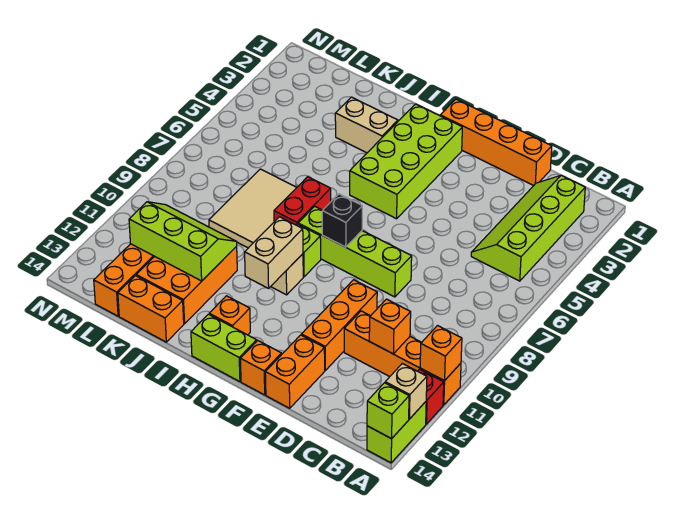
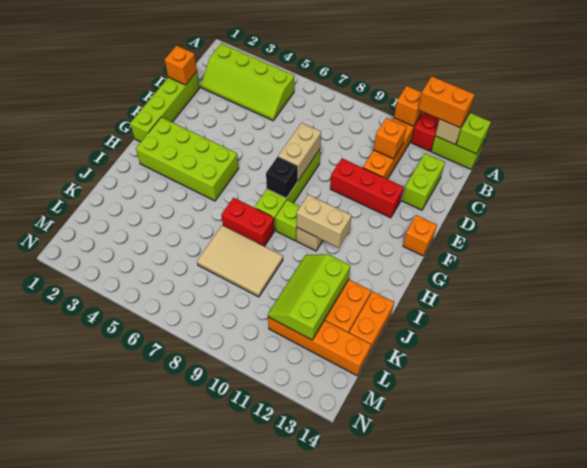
orange 1x4 brick [440,99,552,186] -> lime 1x4 brick [130,72,200,142]
orange 1x3 brick [301,280,377,370] -> red 1x3 brick [330,158,404,218]
orange 1x2 brick [265,335,325,408] -> orange 1x2 brick moved to [418,77,475,128]
lime 1x2 brick [191,314,257,382] -> lime 1x2 brick moved to [402,153,445,210]
orange 1x1 brick [209,296,250,335] -> orange 1x1 brick moved to [165,46,197,85]
tan 1x2 brick [335,97,398,153] -> tan 1x2 brick moved to [278,123,321,180]

